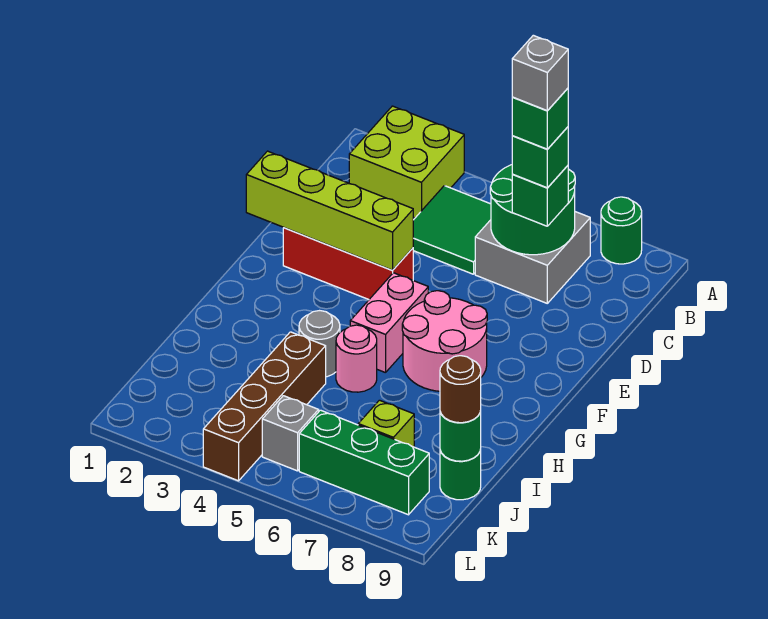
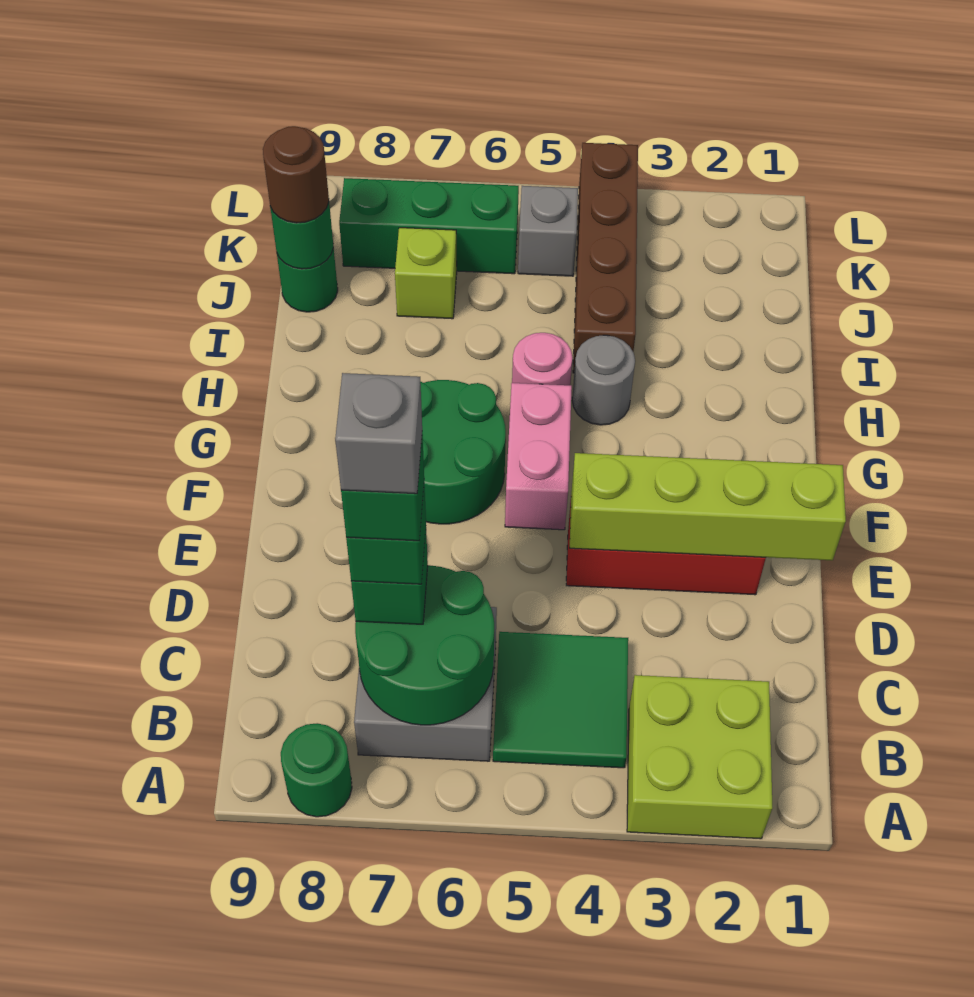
pink 2x2 round brick [402,291,487,391] -> green 2x2 round brick [420,380,506,524]

